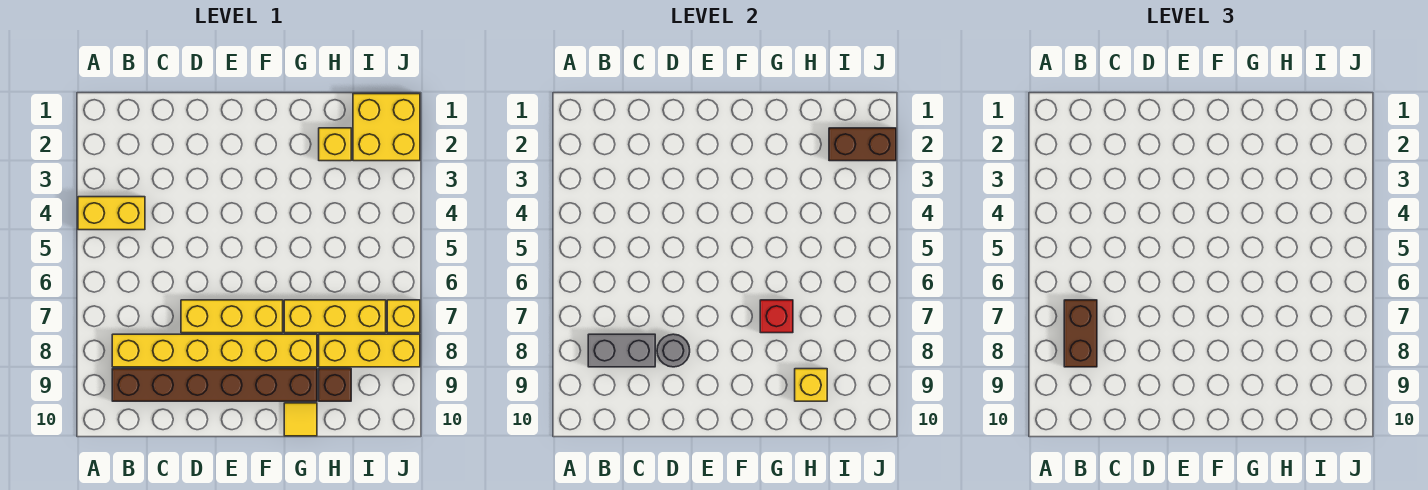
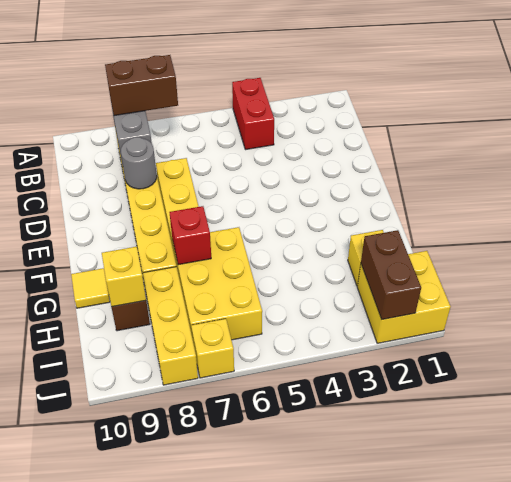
yellow 1x2 brick [78,197,145,230] -> red 1x2 brick [232,78,274,150]
brown 1x6 brick [112,369,317,401] -> none
yellow 1x3 brick [284,300,386,333] -> yellow 2x3 brick [173,227,262,340]

